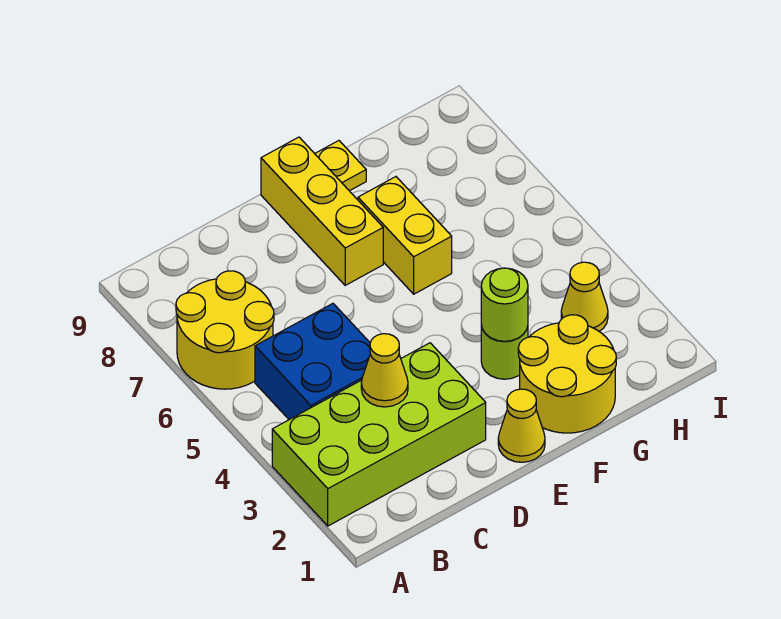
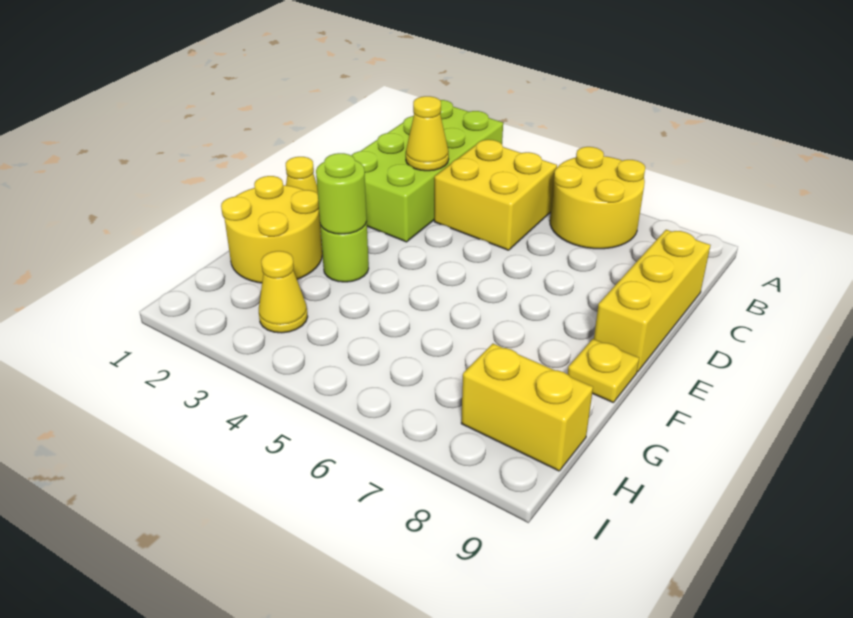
blue 2x2 brick [255,304,370,420] -> yellow 2x2 brick [434,140,557,250]
yellow 1x3 brick [261,137,383,285] -> yellow 1x3 brick turned to [594,230,711,372]
yellow 1x2 brick [358,177,452,294] -> yellow 1x2 brick moved to [461,344,593,471]

